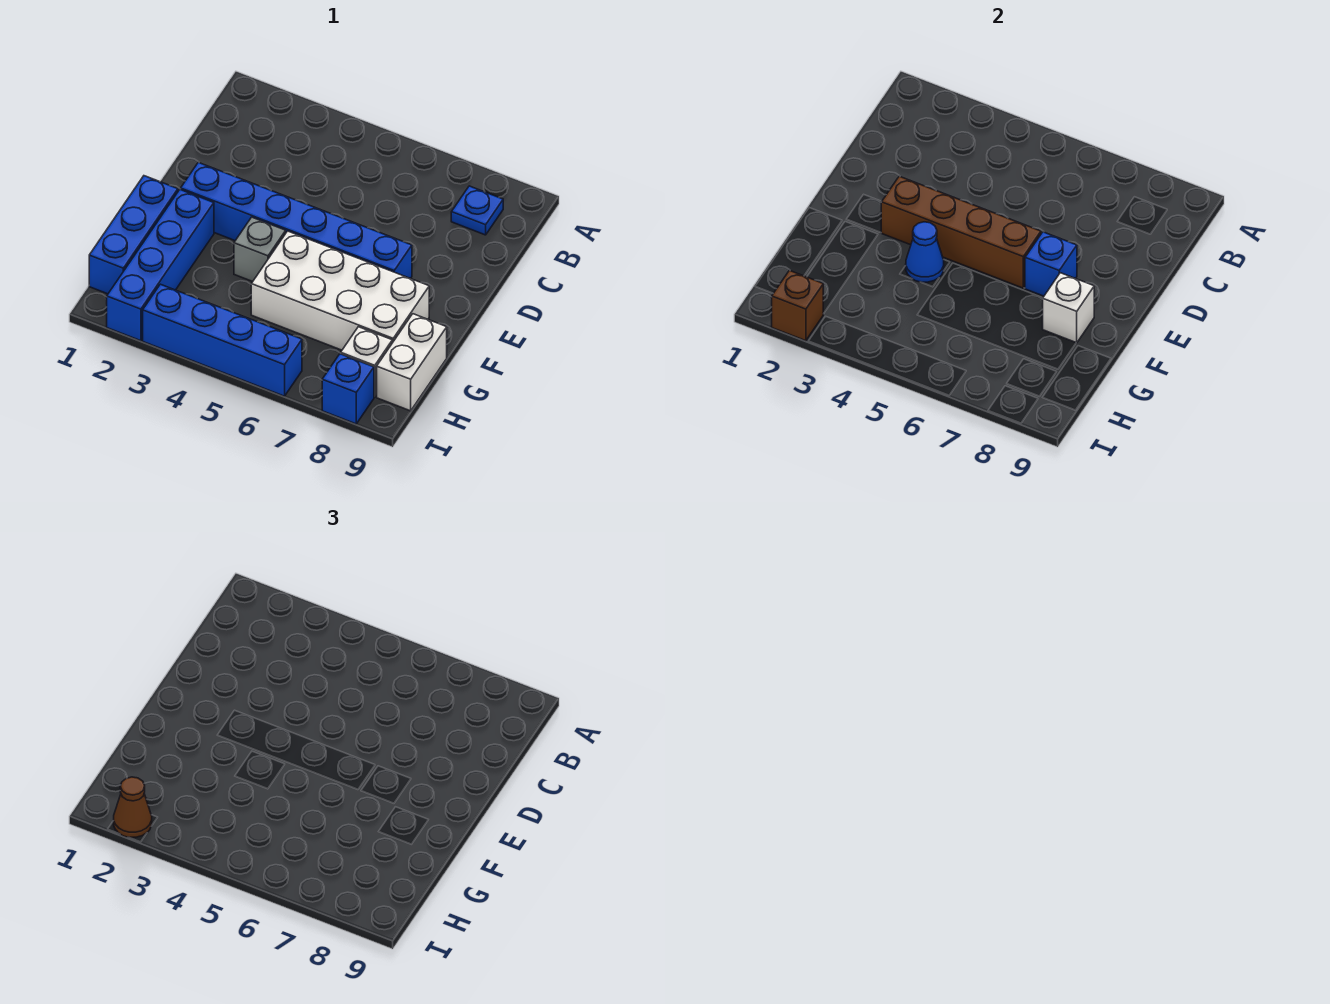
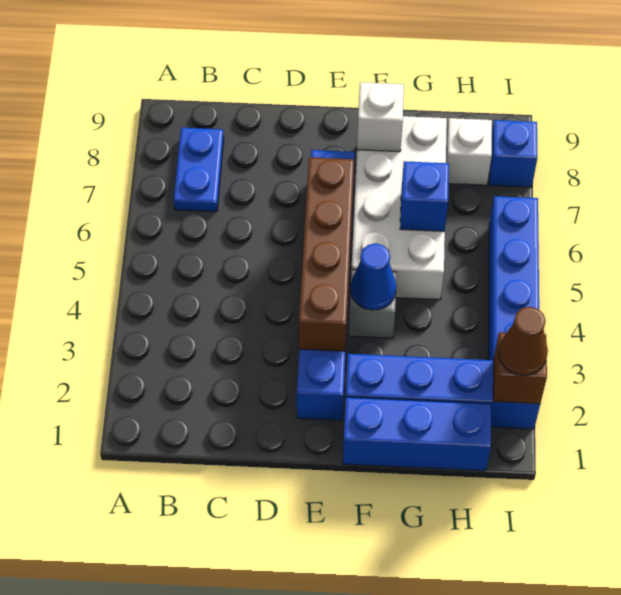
blue 1x1 plate [451,186,503,235] -> blue 1x2 plate [174,128,224,212]
blue 1x1 brick [1025,232,1077,296] -> blue 1x1 brick moved to [400,161,449,231]
white 1x2 brick [377,314,447,411] -> none

